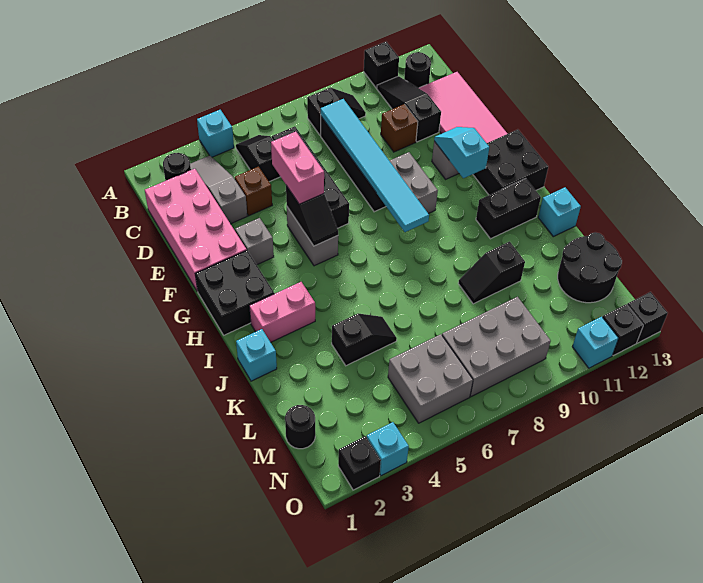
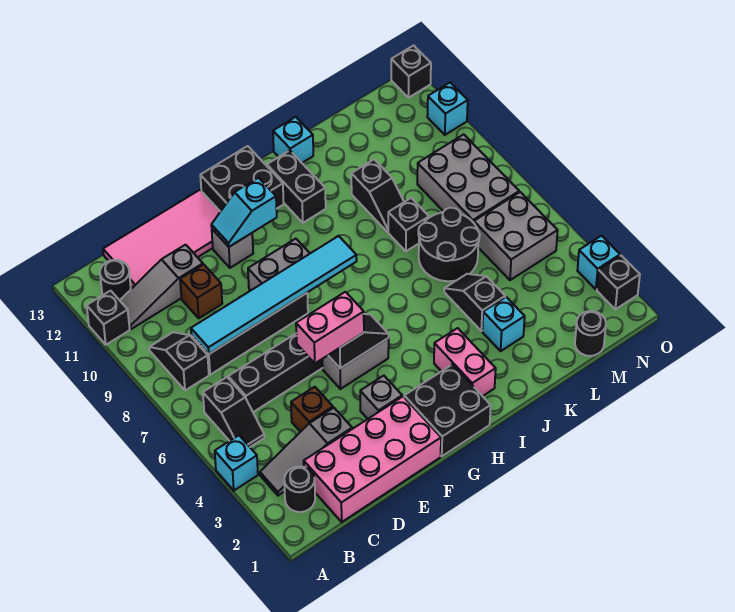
black 1x2 slope [236,135,280,182] -> black 1x2 slope turned to [203,377,264,447]
black 1x3 slope [377,76,441,142] -> grey 1x3 slope [120,245,203,329]
cyan 1x1 brick [236,329,277,381] -> cyan 1x1 brick moved to [482,297,525,351]
black 2x2 round brick [558,232,622,303] -> black 2x2 round brick moved to [418,208,480,281]
black 1x1 brick [603,304,643,355] -> black 1x1 brick moved to [388,198,429,251]

